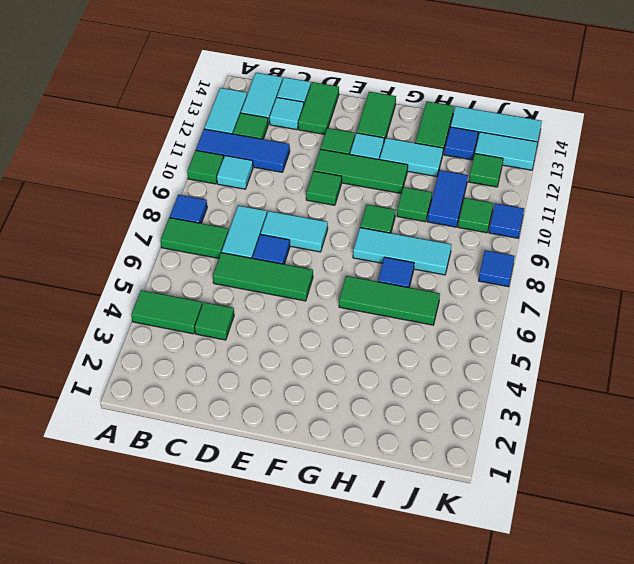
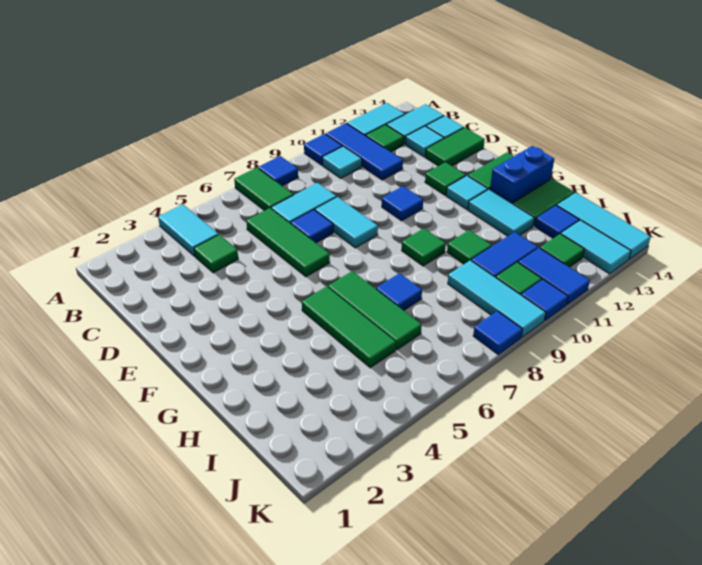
green 1x2 tile [131,290,202,334] -> cyan 1x2 tile [158,204,218,256]
green 1x1 tile [187,150,224,184] -> blue 1x1 tile [304,134,342,165]
green 1x1 tile [306,171,342,205] -> blue 1x1 tile [382,186,423,221]
green 1x3 tile [314,149,408,193] -> green 1x3 tile moved to [302,286,396,368]
cyan 1x3 tile [353,228,452,275] -> cyan 1x3 tile moved to [448,260,546,337]
none -> blue 1x2 brick [490,146,554,204]
none -> blue 1x2 tile [518,248,590,304]

